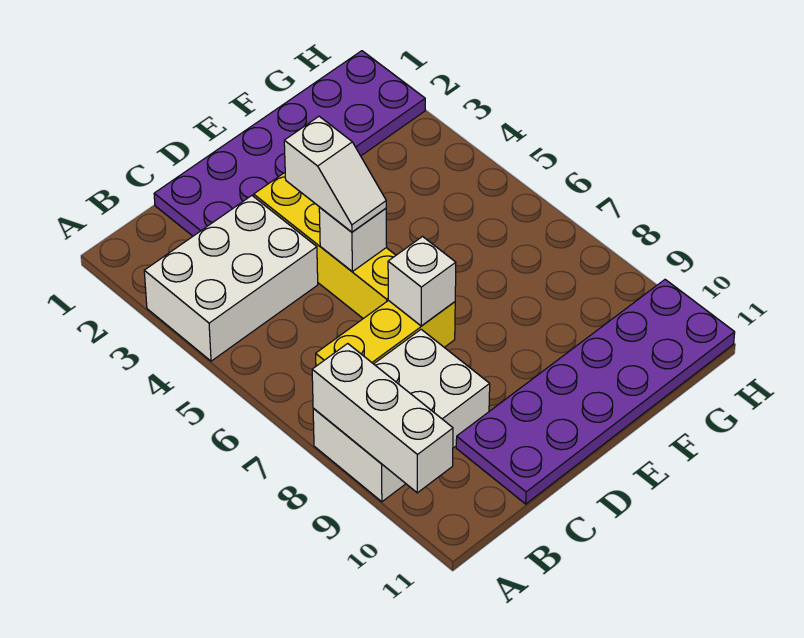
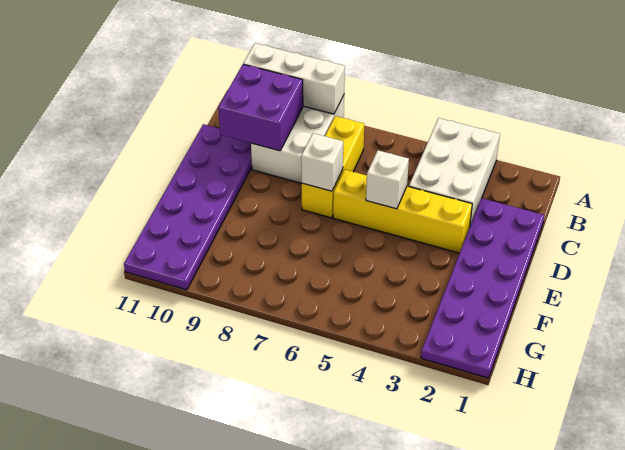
none -> purple 2x2 brick [218,64,303,151]
white 1x2 slope [284,116,386,232] -> none

